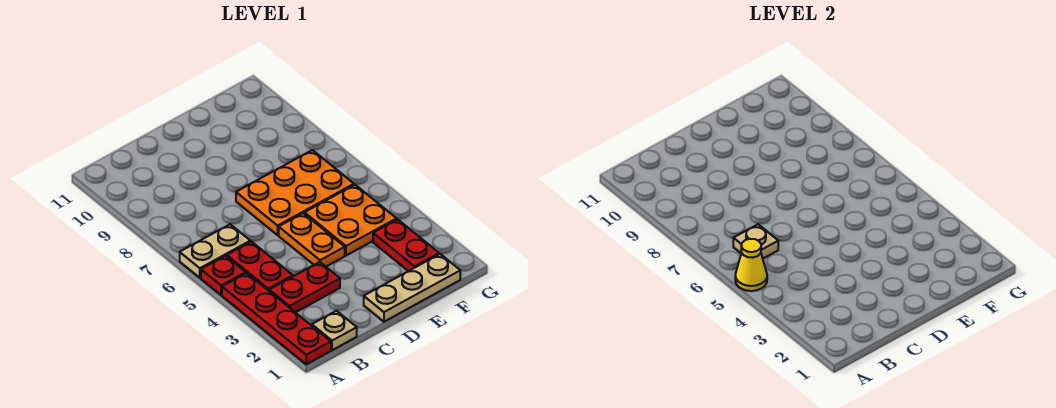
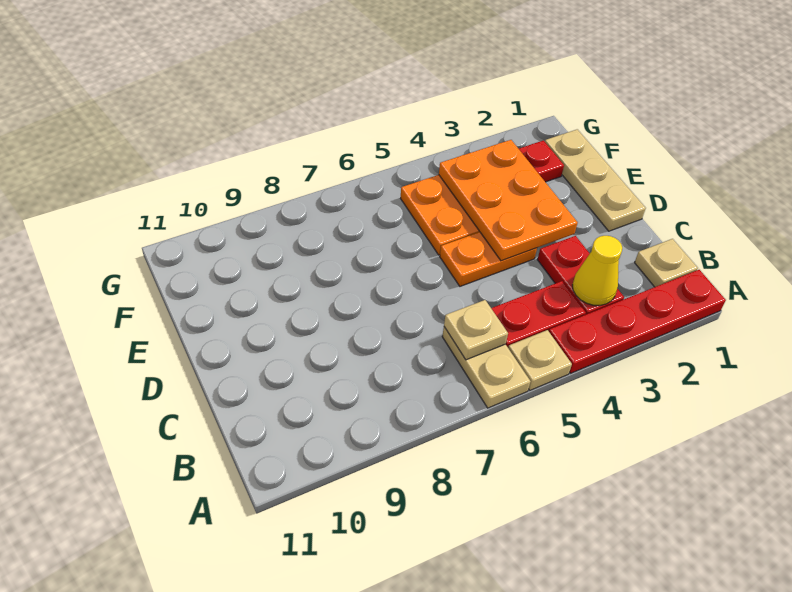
red 1x1 plate [201,256,246,295] -> tan 1x1 plate [508,330,572,390]
yellow 1x1 cone [735,239,767,291] -> yellow 1x1 cone moved to [572,236,622,306]
orange 2x3 plate [236,150,354,235] -> orange 2x3 plate moved to [439,140,578,261]

